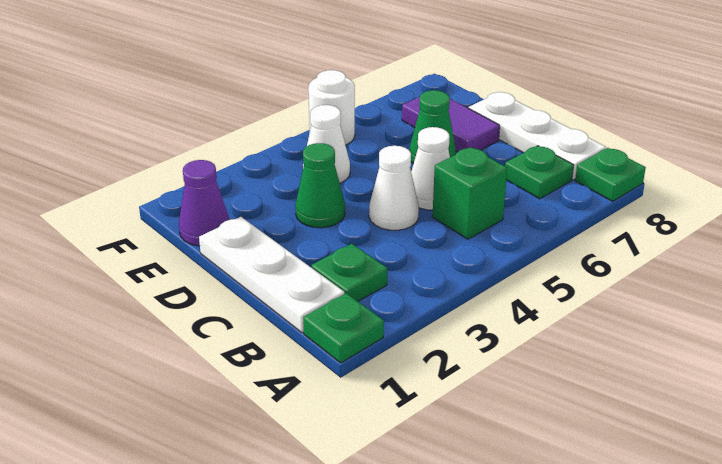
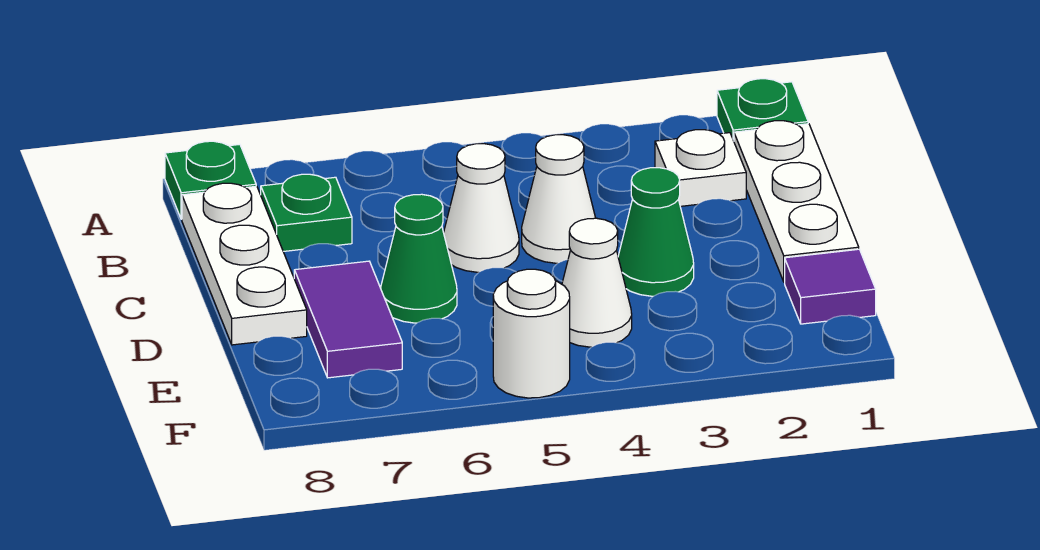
green 1x1 plate [311,244,387,301] -> white 1x1 plate [655,130,746,206]
green 1x1 brick [432,147,507,239] -> none
purple 1x1 cone [179,160,229,246] -> purple 1x1 tile [785,249,876,324]

